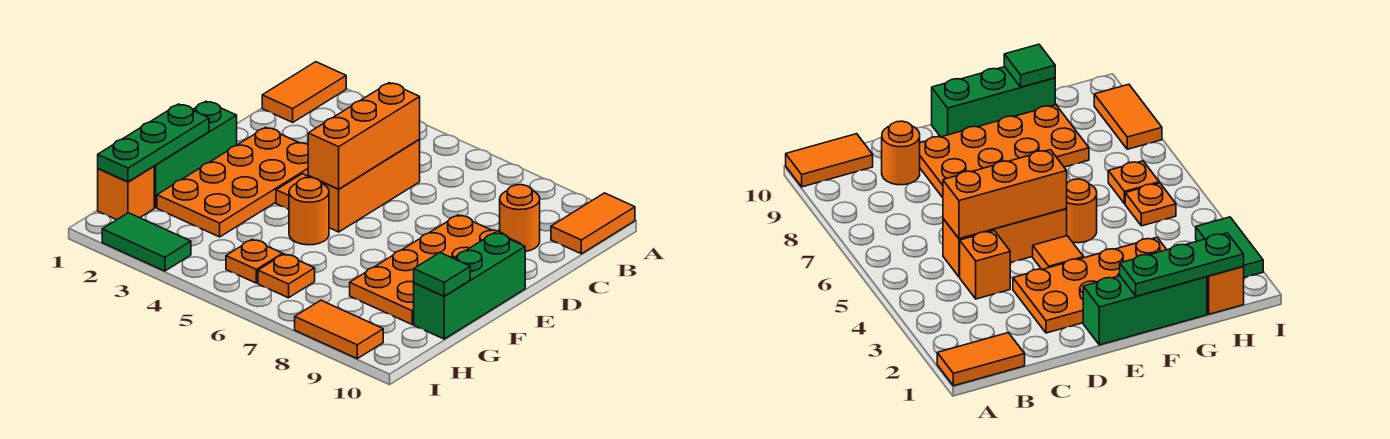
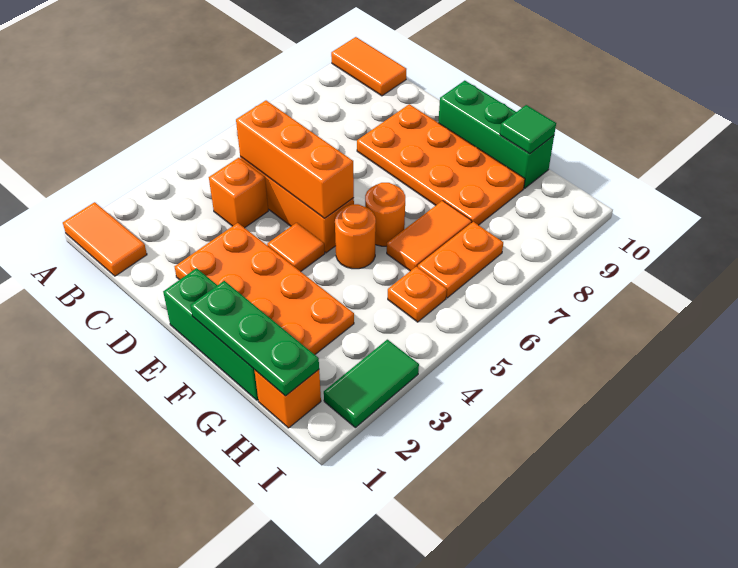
orange 1x1 round brick [500,185,540,252] -> orange 1x1 round brick moved to [365,183,405,246]
orange 1x1 plate [258,254,315,298] -> orange 1x2 plate [418,222,503,298]
orange 1x2 tile [295,300,383,359] -> orange 1x2 tile moved to [387,201,472,271]

